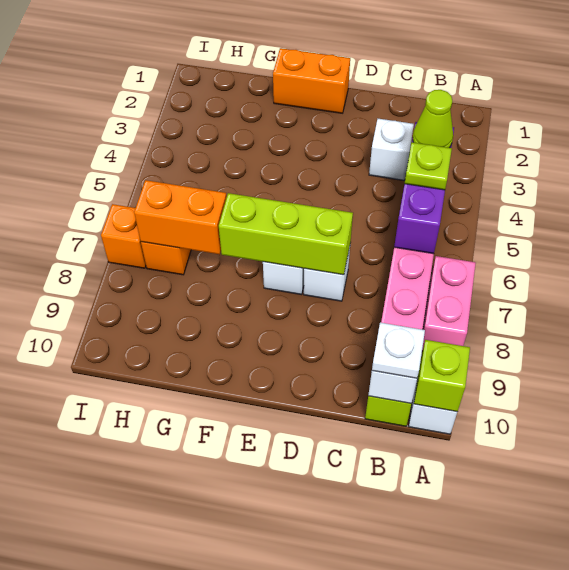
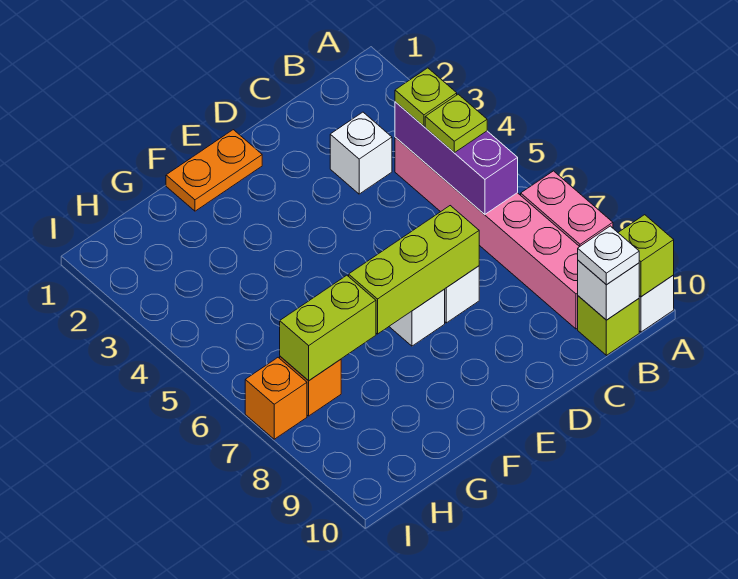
lime 1x1 cone [413,90,453,148] -> lime 1x1 plate [395,68,457,126]
orange 1x2 brick [273,48,350,113] -> orange 1x2 plate [166,130,262,211]
orange 1x2 brick [134,180,226,254] -> lime 1x2 brick [280,275,376,381]

